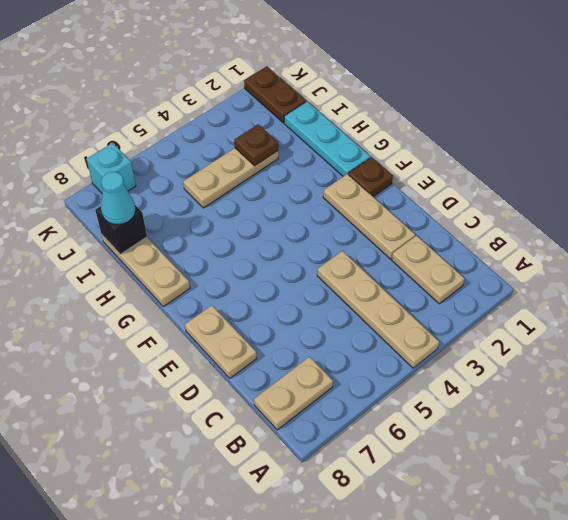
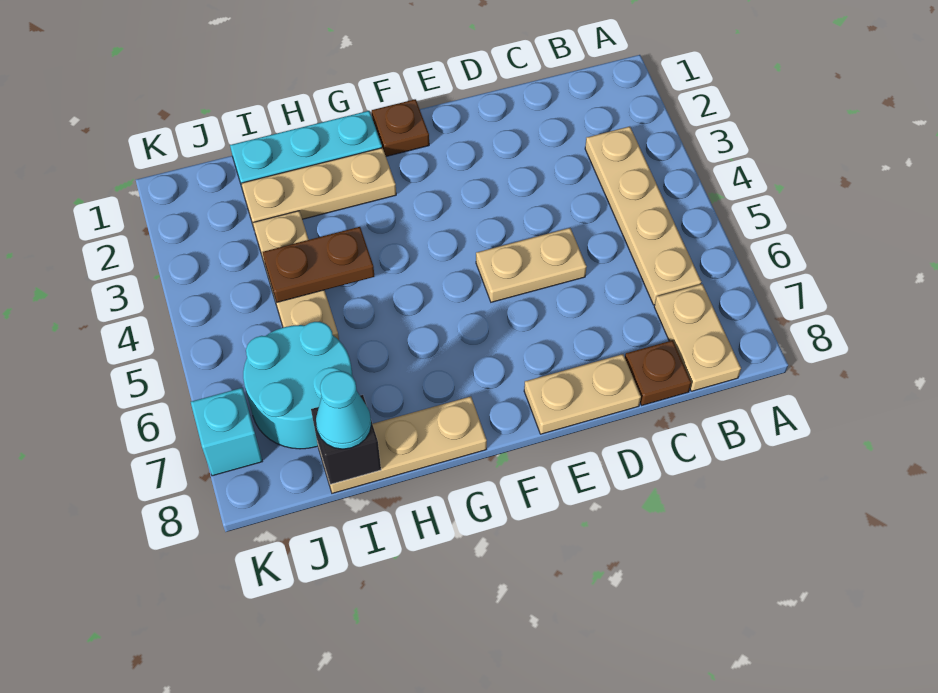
tan 1x4 plate [317,251,439,368] -> tan 1x4 plate turned to [585,126,701,305]
tan 1x2 plate [392,236,465,304] -> tan 1x2 plate moved to [476,228,587,302]
tan 1x3 plate [323,174,415,259] -> tan 1x3 plate moved to [241,148,396,227]
brown 1x1 plate [234,124,278,166] -> brown 1x1 plate moved to [625,340,691,405]
none -> cyan 2x2 round brick [243,322,353,449]
brown 1x2 plate [244,66,306,123] -> brown 1x2 plate moved to [263,227,374,303]

